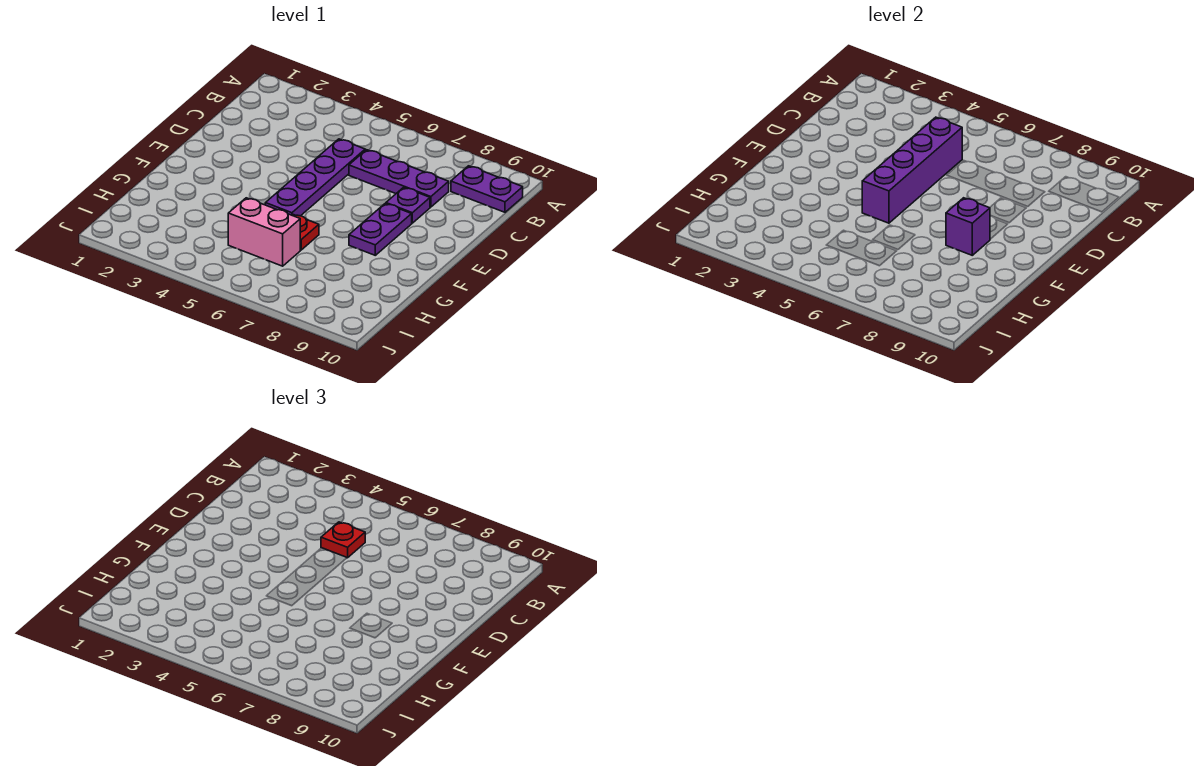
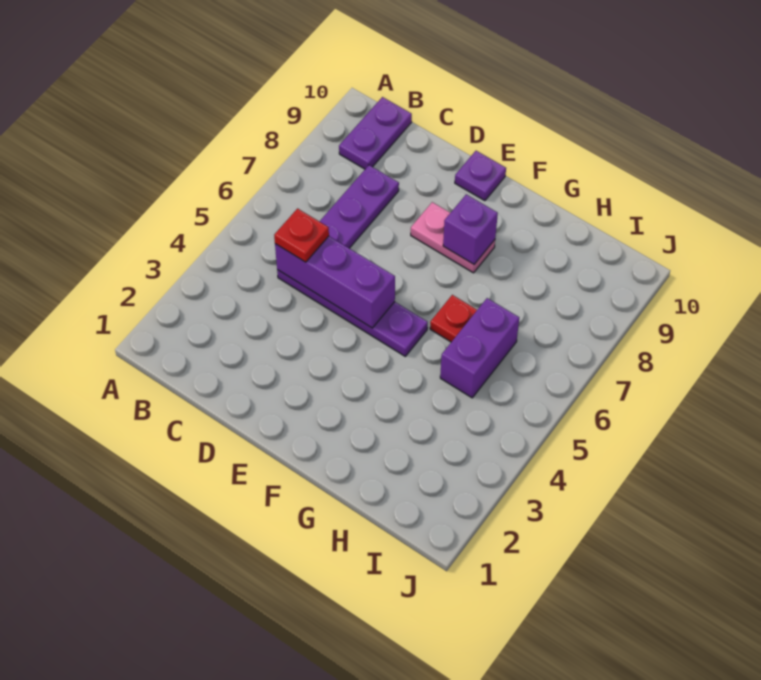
purple 1x4 brick [862,117,962,223] -> purple 1x3 brick [275,236,395,328]
purple 1x1 plate [386,187,430,223] -> purple 1x1 plate moved to [455,151,506,201]
purple 1x2 plate [349,203,412,255] -> pink 1x2 plate [411,202,495,273]
pink 1x2 brick [228,198,300,266] -> purple 1x2 brick [440,298,519,398]

